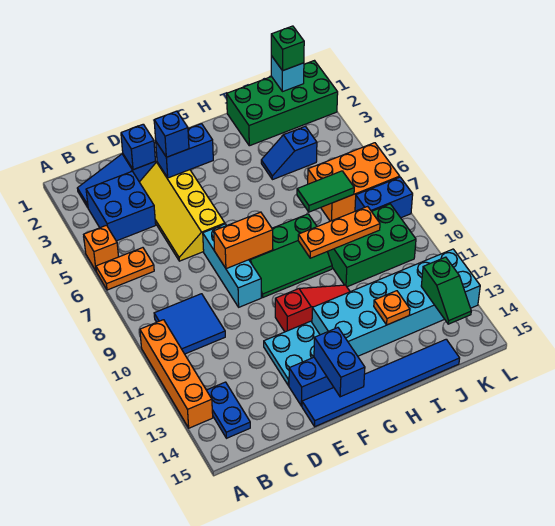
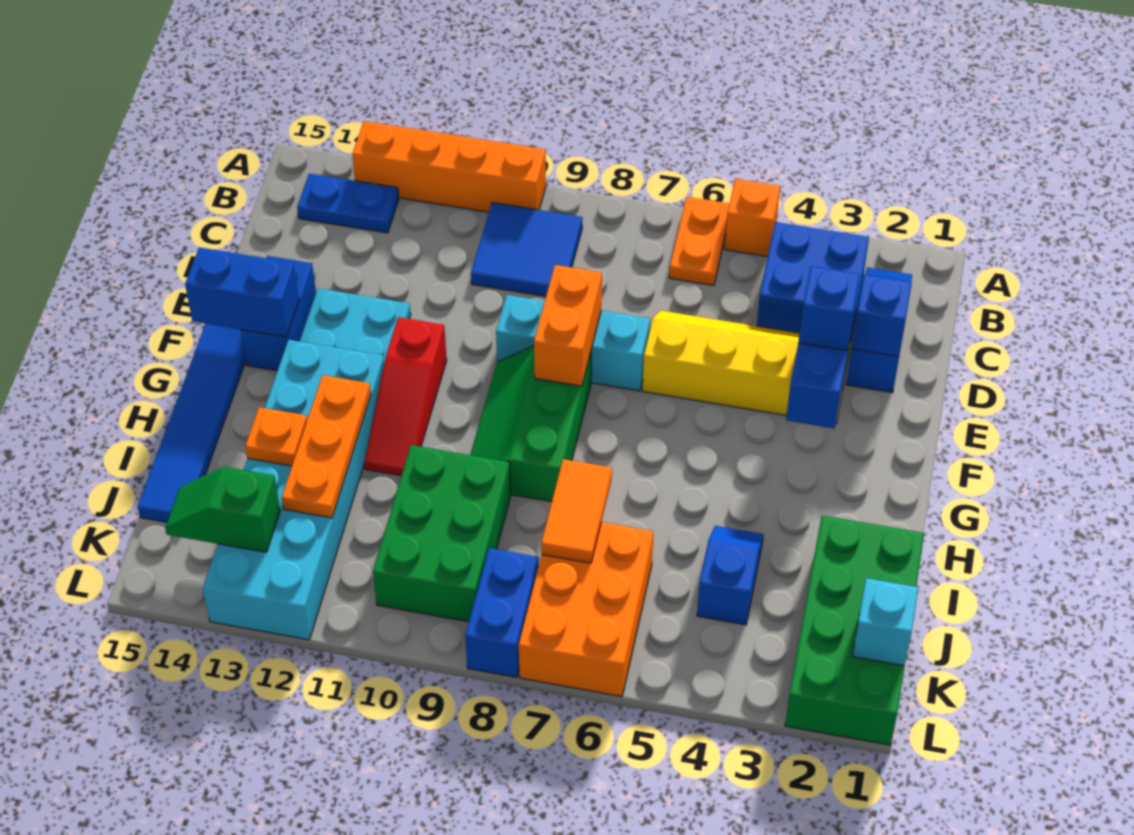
orange 1x3 plate [298,206,380,258] -> orange 1x3 plate moved to [282,375,371,518]
green 1x2 tile [297,171,354,212] -> orange 1x2 tile [541,459,612,563]
green 1x1 brick [271,26,304,71] -> none

